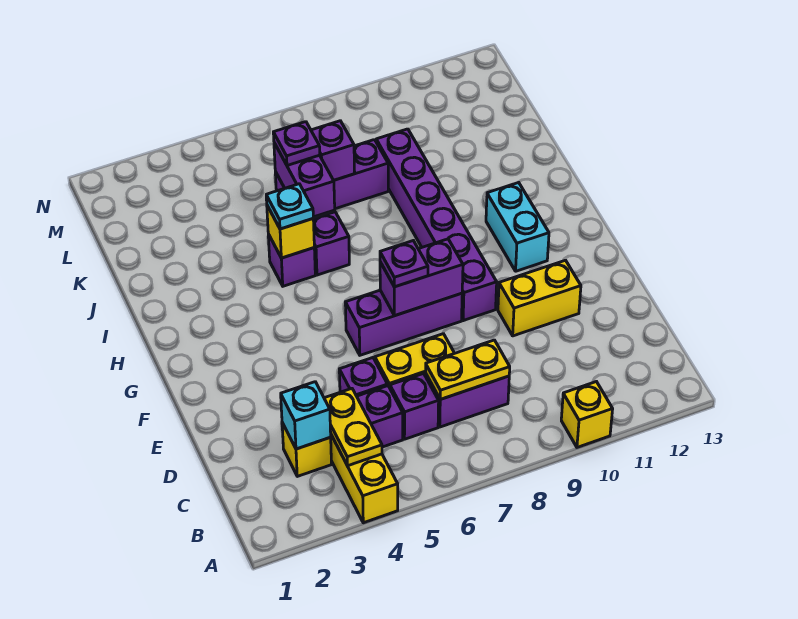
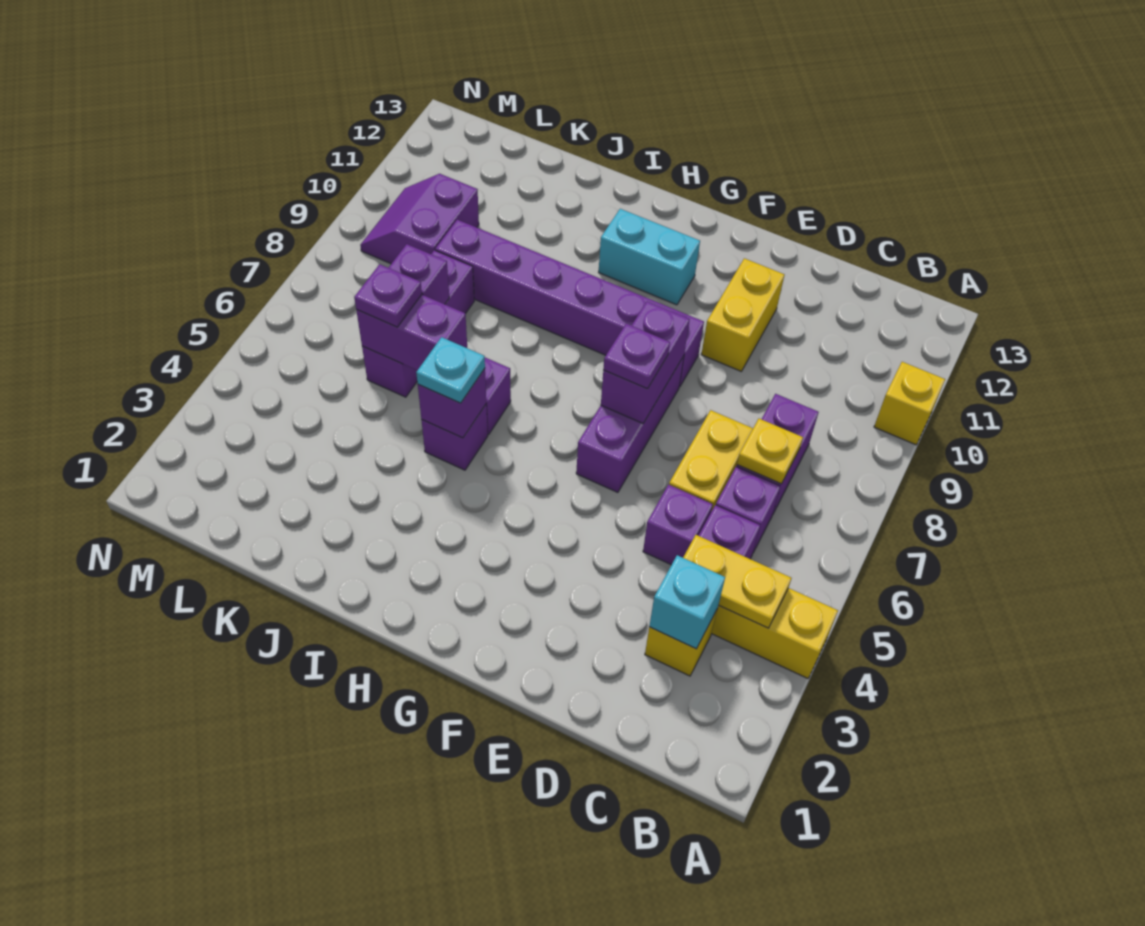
yellow 1x2 plate [426,340,510,399] -> yellow 1x1 plate [737,419,803,484]
yellow 1x1 brick [267,206,314,258] -> purple 1x1 brick [418,369,486,438]
none -> purple 2x2 slope [360,174,479,264]

